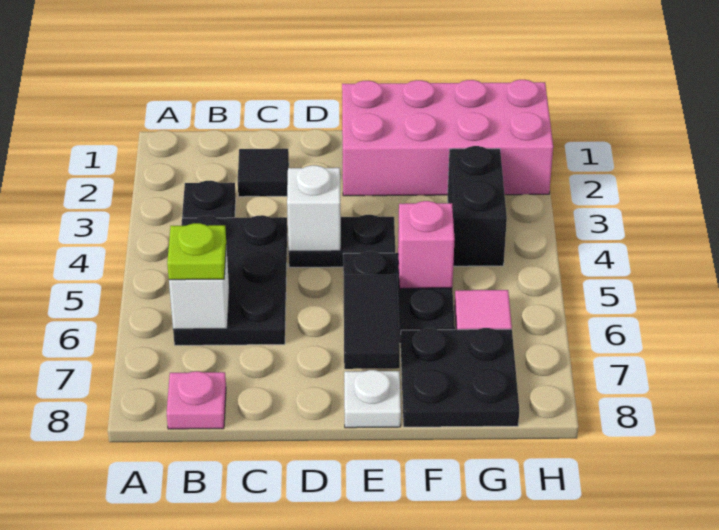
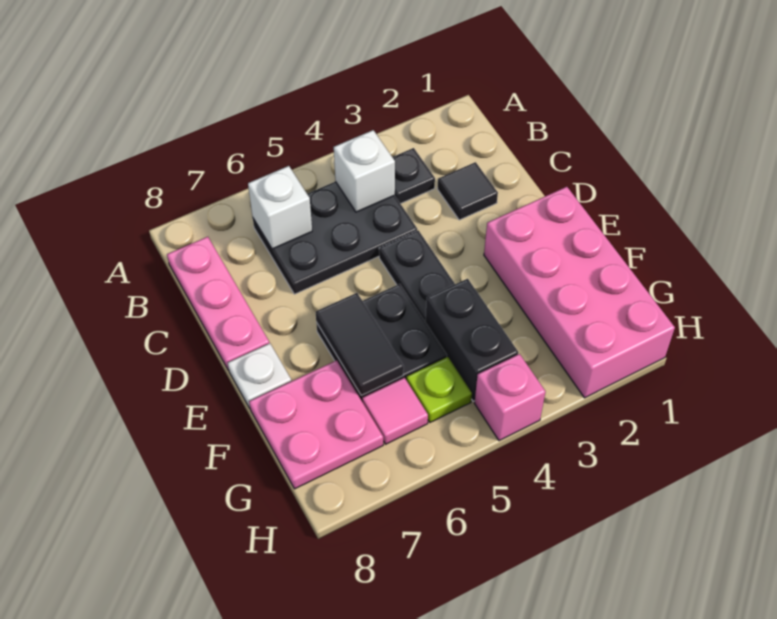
lime 1x1 plate [167,223,226,280] -> lime 1x1 plate moved to [407,357,472,422]
pink 1x1 plate [167,371,226,429] -> pink 1x3 plate [167,237,269,370]
white 1x1 brick [287,165,341,251] -> white 1x1 brick moved to [334,130,395,212]
black 1x2 tile [344,274,400,369] -> black 1x2 tile turned to [316,293,404,395]
pink 1x1 brick [398,201,455,288] -> pink 1x1 brick moved to [474,354,545,441]
black 2x2 plate [401,328,519,427] -> pink 2x2 plate [249,360,383,489]
black 1x2 brick [448,146,507,266] -> black 1x2 brick turned to [426,279,518,401]

